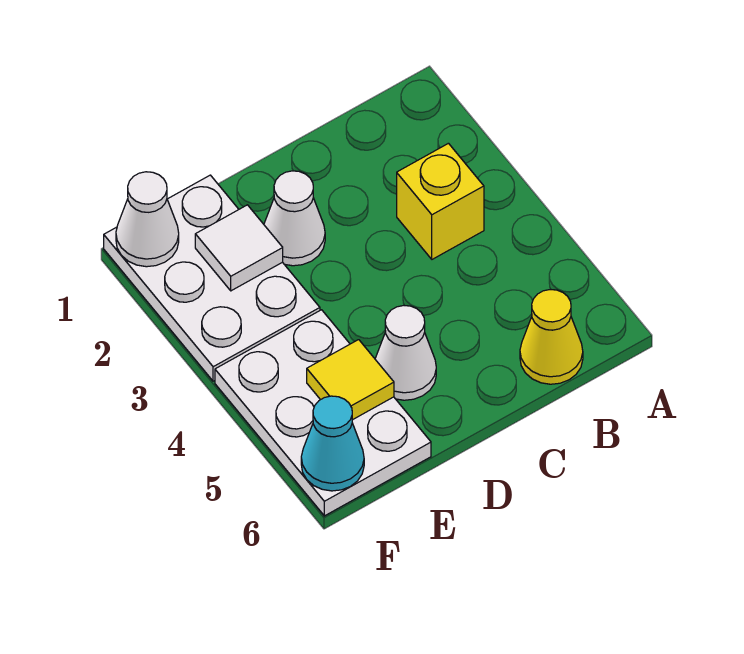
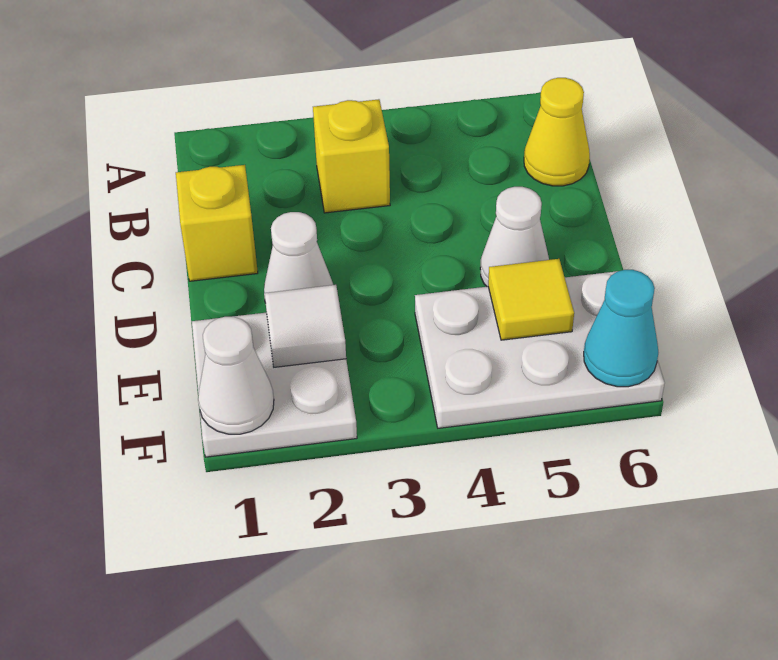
none -> yellow 1x1 brick [176,165,258,281]
white 2x3 plate [104,175,320,381] -> white 2x2 plate [192,312,357,457]

